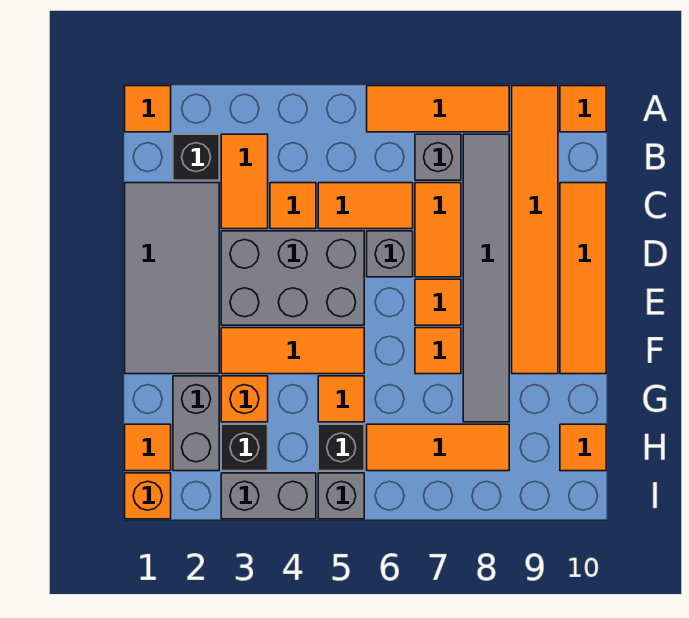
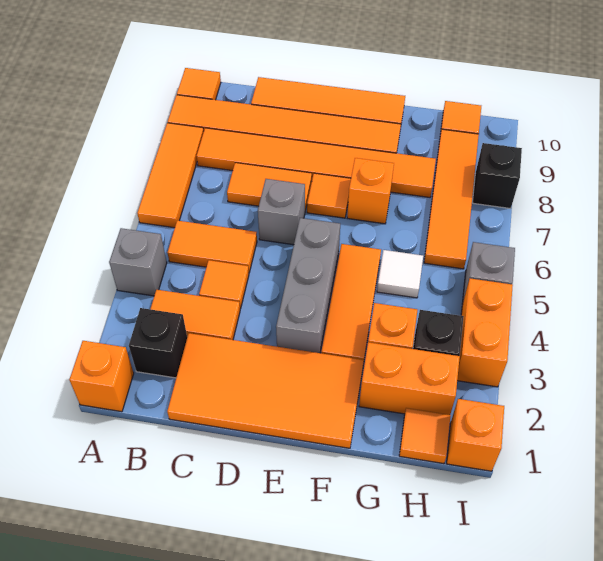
orange 1x1 tile [125,86,171,132] -> orange 1x1 brick [69,341,134,412]
grey 1x1 brick [415,134,461,180] -> grey 1x1 brick moved to [109,228,167,296]
grey 1x6 tile [463,134,509,422] -> orange 1x6 tile [197,128,436,197]
grey 2x4 tile [125,183,219,374] -> orange 2x4 tile [167,333,364,448]
orange 1x2 tile [318,183,413,229] -> orange 1x2 tile turned to [167,221,257,272]
grey 2x3 brick [221,231,364,325] -> grey 1x3 brick [276,218,340,353]
orange 1x1 tile [415,328,461,374] -> orange 1x1 brick [347,158,394,224]
grey 1x2 brick [173,376,219,471] -> orange 1x2 brick [359,342,460,415]
orange 1x1 tile [318,376,364,422] -> white 1x1 tile [377,250,423,298]
black 1x1 brick [318,424,364,471] -> black 1x1 brick moved to [473,143,522,209]
orange 1x3 tile [367,424,509,471] -> orange 1x4 tile [424,129,479,269]
grey 1x2 brick [221,473,316,519] -> orange 1x2 brick [457,278,513,387]

